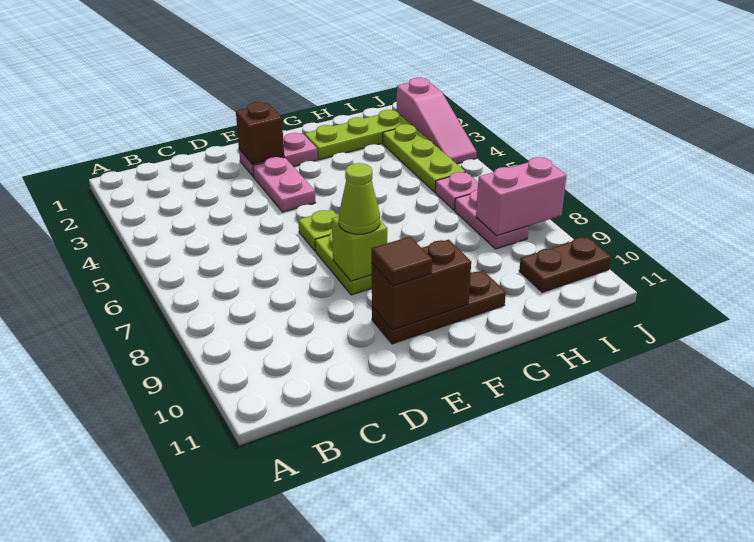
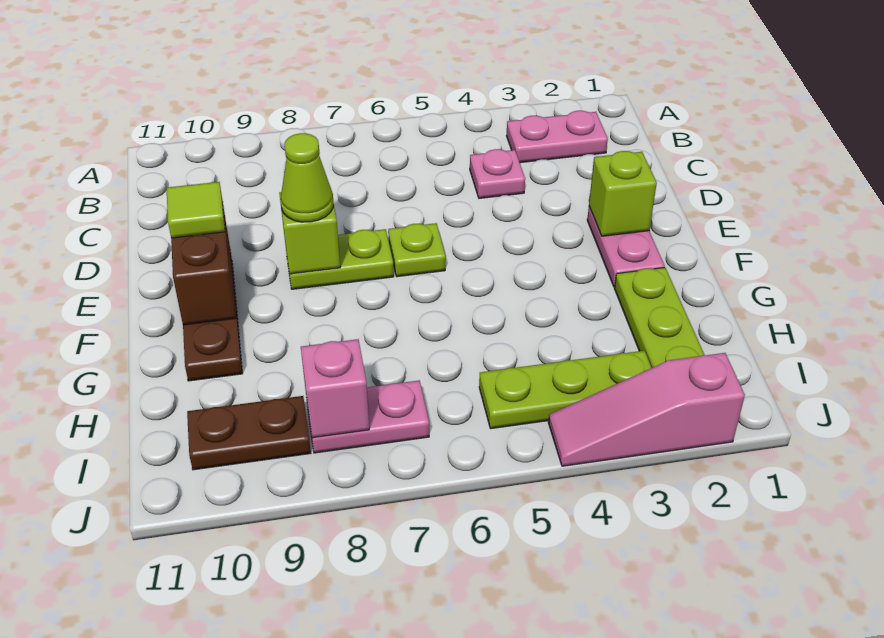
brown 1x1 brick [236,102,284,164] -> lime 1x1 brick [589,151,657,236]
pink 1x2 plate [253,157,315,212] -> pink 1x2 plate moved to [507,111,608,163]
brown 1x1 tile [372,237,432,286] -> lime 1x1 tile [167,182,225,238]
pink 1x1 plate [435,172,478,210] -> pink 1x1 plate moved to [470,149,525,198]
pink 1x2 brick [476,157,567,236] -> pink 1x1 brick [301,339,369,438]
brown 1x2 plate [519,237,611,292] -> brown 1x2 plate turned to [187,396,311,470]

